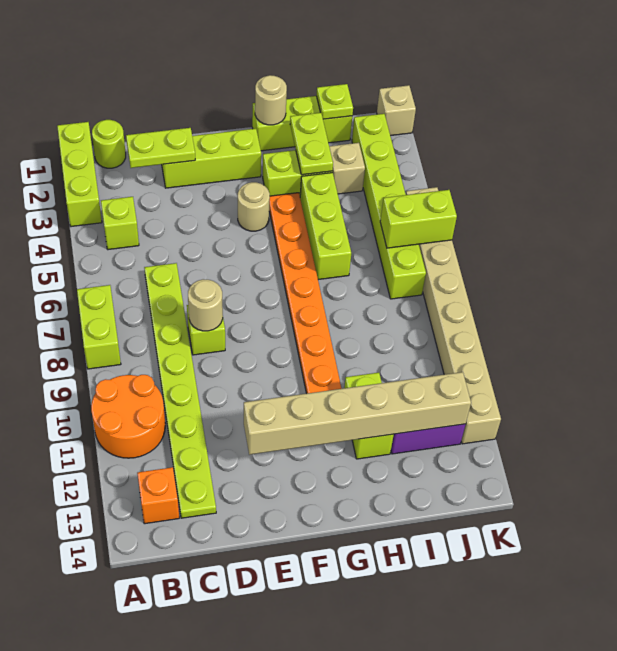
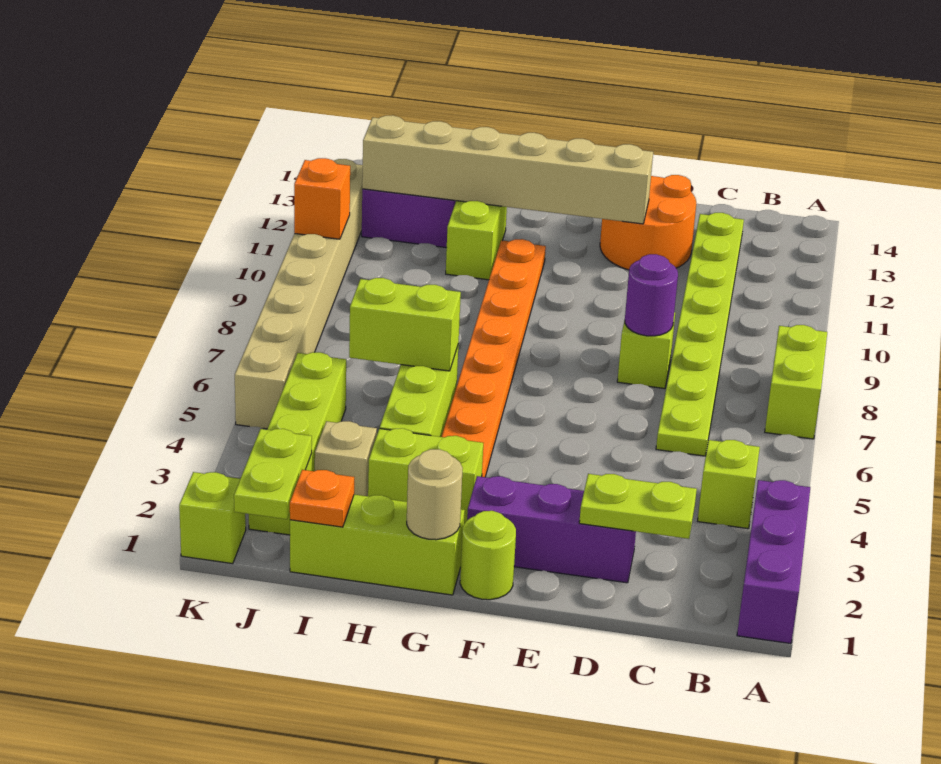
lime 1x3 brick [57,122,102,227] -> purple 1x3 brick [737,480,810,644]
orange 2x2 round brick [91,375,165,458] -> orange 2x2 round brick moved to [600,175,696,270]
lime 1x1 round brick [92,120,126,168] -> lime 1x1 round brick moved to [460,511,516,600]
orange 1x1 brick [137,467,179,524] -> orange 1x1 brick moved to [294,158,350,239]
lime 1x3 brick [162,129,261,188] -> purple 1x3 brick [467,476,636,583]
tan 1x1 round brick [188,279,223,331] -> purple 1x1 round brick [625,254,678,336]
tan 1x1 round brick [238,182,270,231] -> none
lime 1x2 plate [290,113,333,175] -> lime 1x2 plate moved to [234,429,312,519]
lime 1x1 plate [317,84,353,119] -> orange 1x1 plate [290,470,354,527]
lime 1x6 brick [352,114,426,299] -> lime 1x4 brick [249,352,346,535]
lime 1x2 brick [380,190,457,248] -> lime 1x2 brick moved to [349,278,461,371]
tan 1x1 brick [377,85,416,136] -> lime 1x1 brick [179,472,246,564]

